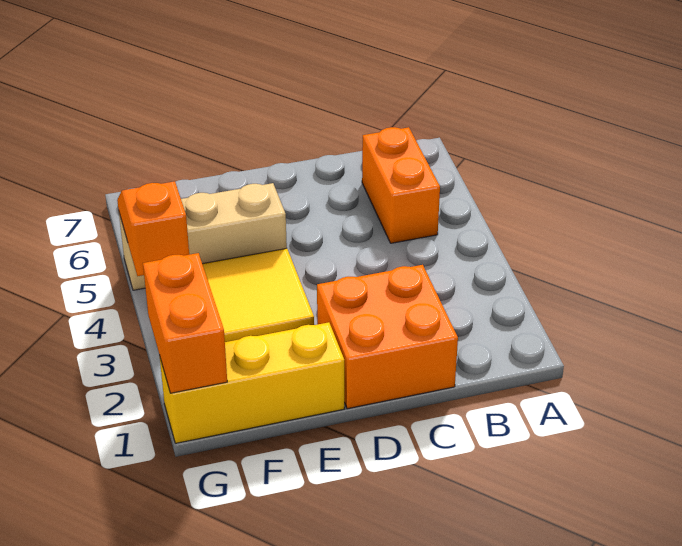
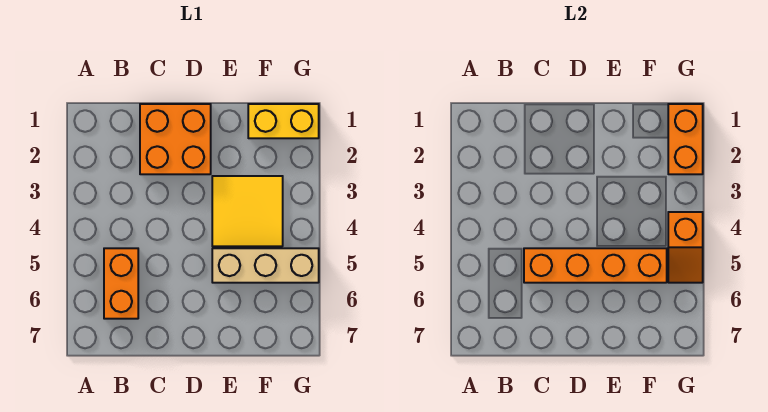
none -> orange 1x4 brick [524,248,667,283]
yellow 1x3 brick [160,322,344,443] -> yellow 1x2 brick [248,104,319,138]

